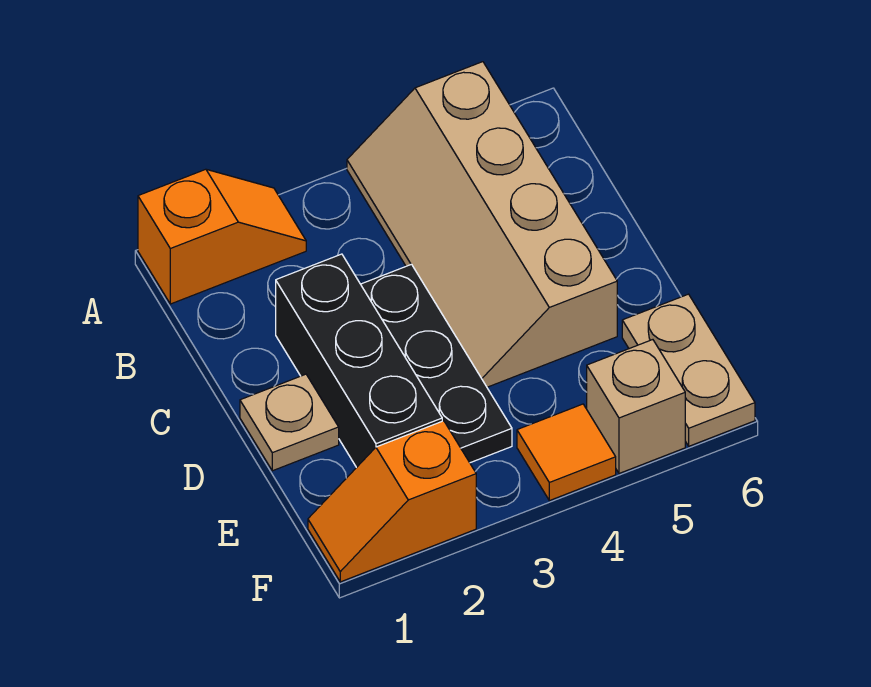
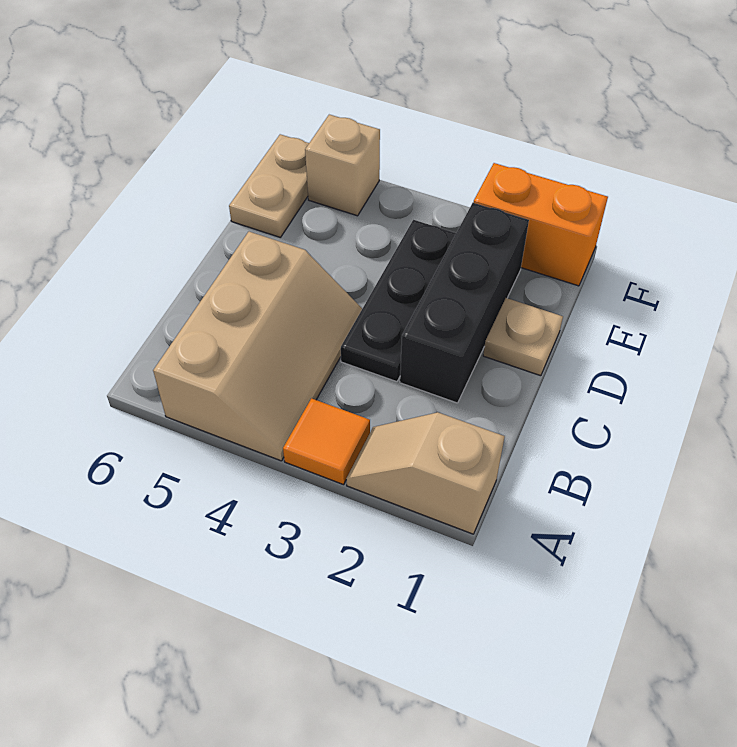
orange 1x2 slope [138,169,306,304] -> tan 1x2 slope [346,412,505,534]
tan 2x4 slope [347,62,617,387] -> tan 2x3 slope [153,232,362,461]
orange 1x2 slope [308,421,476,582] -> orange 1x2 brick [473,163,608,286]
orange 1x1 tile [517,404,616,501] -> orange 1x1 tile moved to [283,398,370,485]

